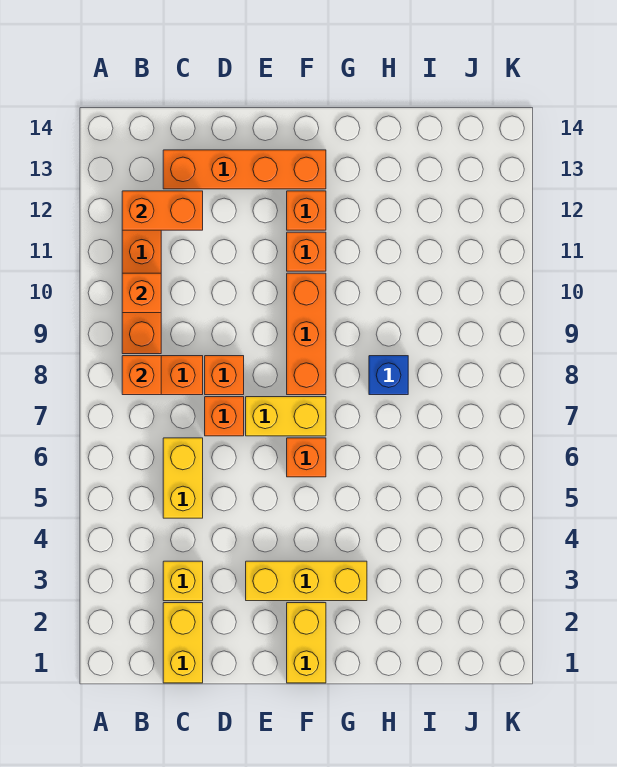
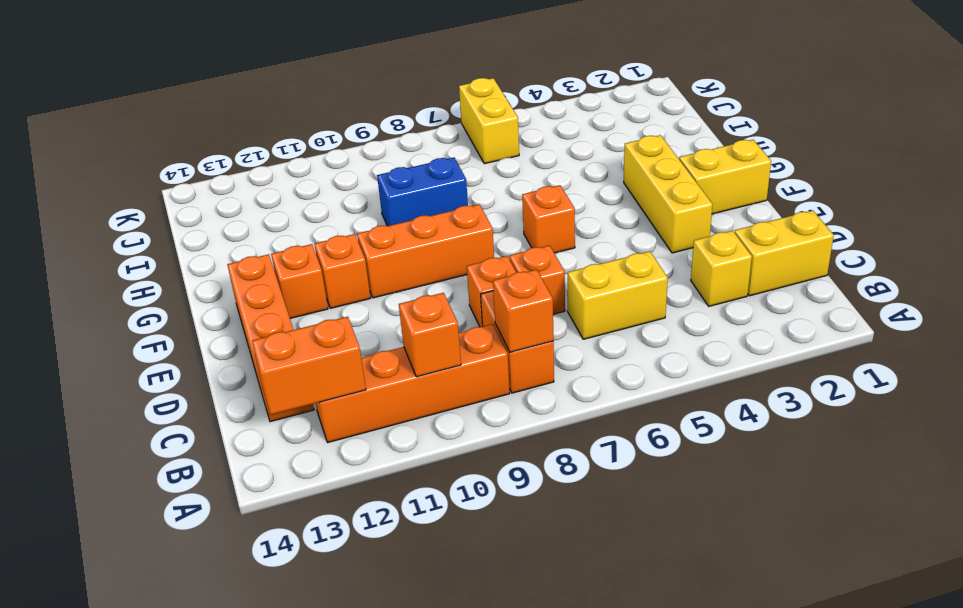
orange 1x2 brick [122,191,203,230] -> orange 1x2 brick turned to [252,317,366,415]
yellow 1x2 brick [246,397,326,436] -> yellow 1x2 brick moved to [459,78,519,164]
blue 1x1 brick [369,356,408,395] -> blue 1x2 brick [377,158,468,226]

